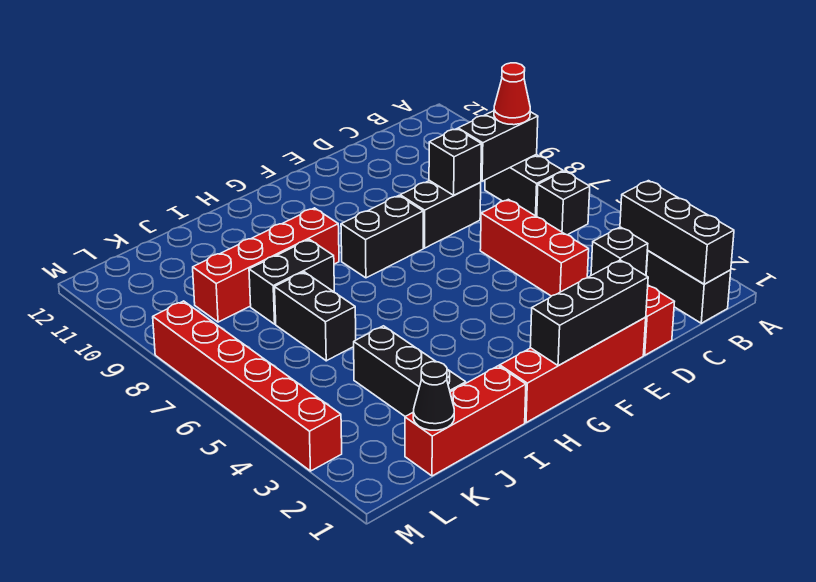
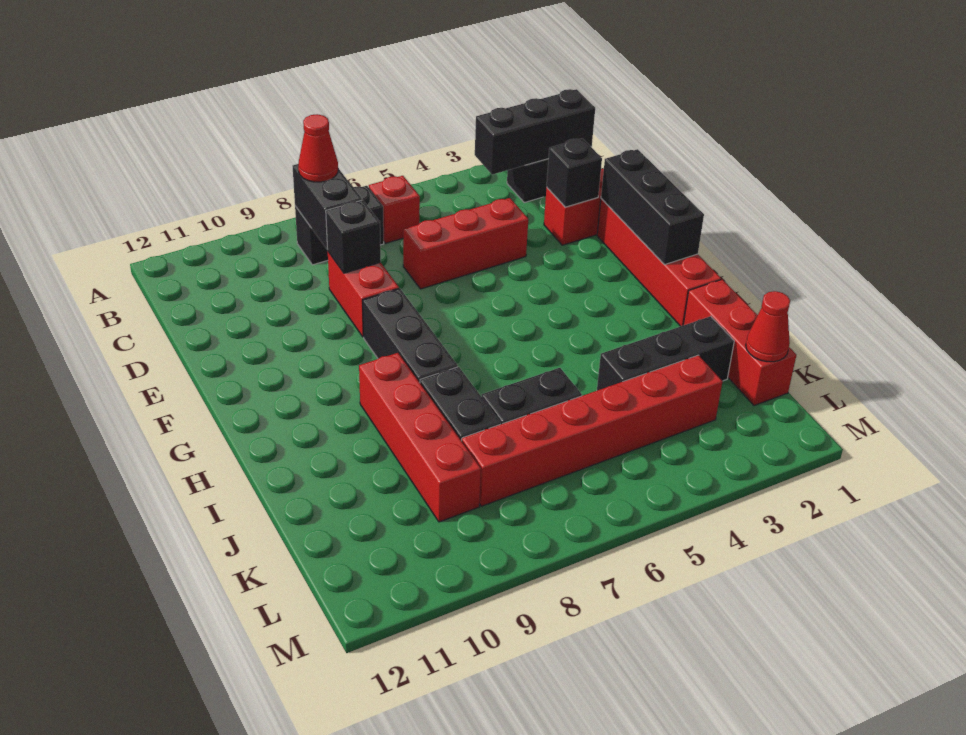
black 1x1 brick [537,171,590,235] -> red 1x1 brick [369,176,420,243]
black 1x2 brick [400,180,481,248] -> red 1x2 brick [328,252,399,337]
black 1x2 brick [341,196,423,278] -> black 1x3 brick [363,288,458,382]
black 1x1 cone [413,362,454,430] -> red 1x1 cone [746,291,790,362]
red 1x6 brick [153,301,342,471] -> red 1x6 brick moved to [462,355,723,506]

